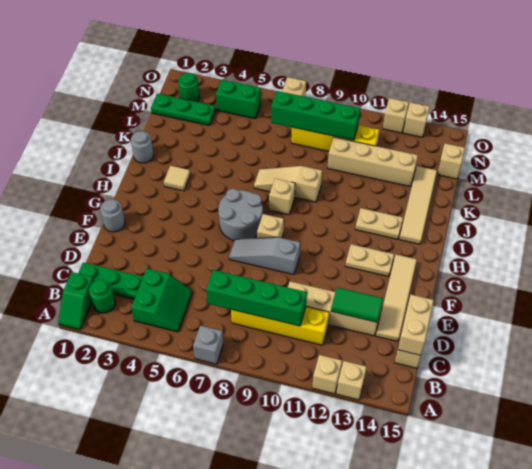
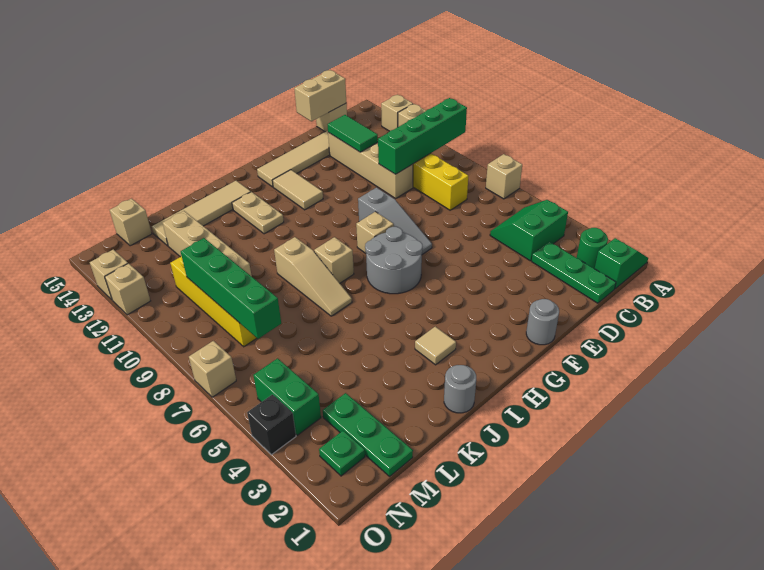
grey 1x1 brick [193,326,223,364] -> tan 1x1 brick [486,154,522,199]
green 1x4 brick [206,270,307,326] -> green 1x4 brick turned to [378,98,467,174]
tan 1x2 plate [345,244,394,277] -> tan 1x2 tile [272,170,323,210]
green 1x1 round brick [178,73,199,102] -> green 1x1 plate [319,431,365,476]
none -> black 1x1 brick [247,395,296,455]

